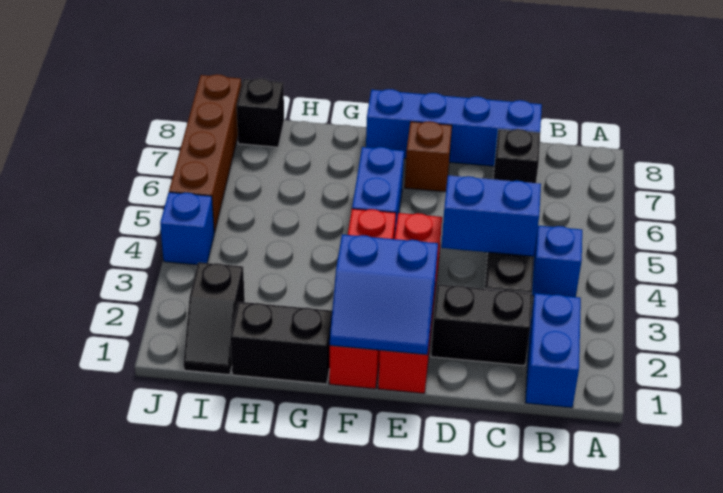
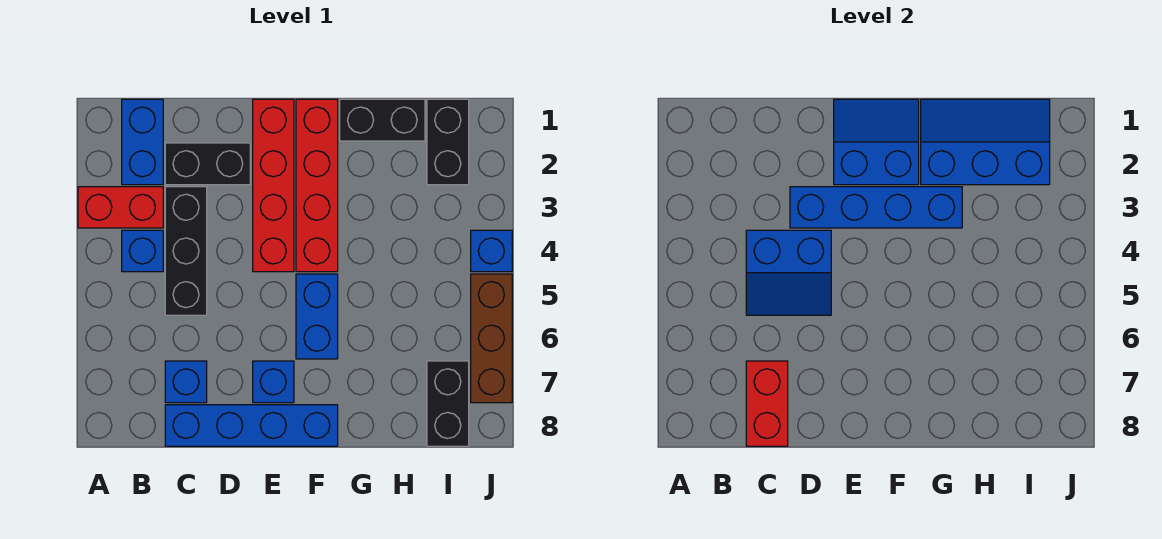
none -> red 1x2 brick [78,187,163,228]
black 1x1 brick [493,129,540,183] -> blue 1x1 brick [165,361,207,403]
none -> red 1x2 brick [746,361,788,446]
none -> blue 1x4 brick [790,187,962,228]
brown 1x1 brick [405,121,452,192] -> blue 1x1 brick [253,361,294,403]
none -> blue 2x3 slope [921,99,1050,185]
black 1x2 slope [184,262,245,375] -> black 1x2 brick [427,99,469,185]
black 1x1 brick [237,78,284,147] -> black 1x2 brick [427,361,469,446]
brown 1x4 brick [169,74,241,233] -> brown 1x3 brick [471,274,512,403]

